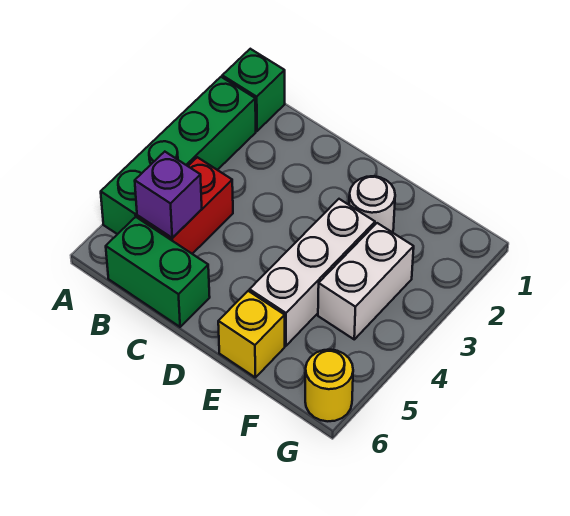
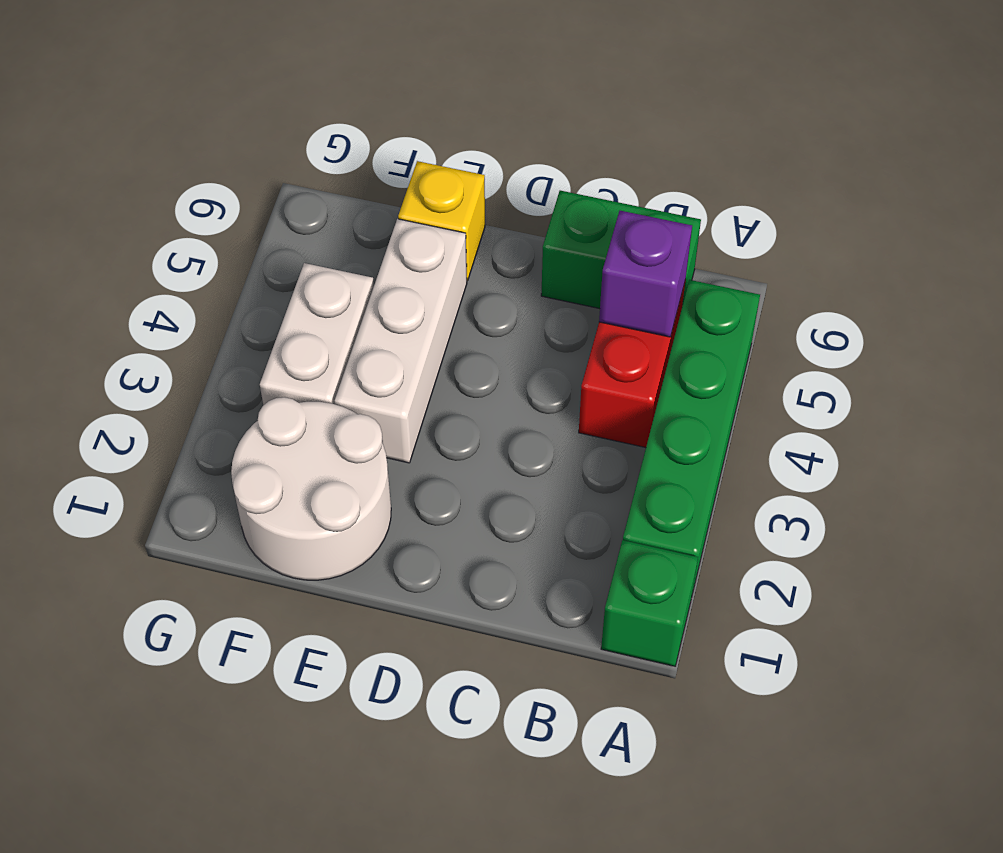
white 1x1 round brick [349,176,395,232] -> white 2x2 round brick [231,397,391,580]
yellow 1x1 round brick [305,350,353,421] -> none

